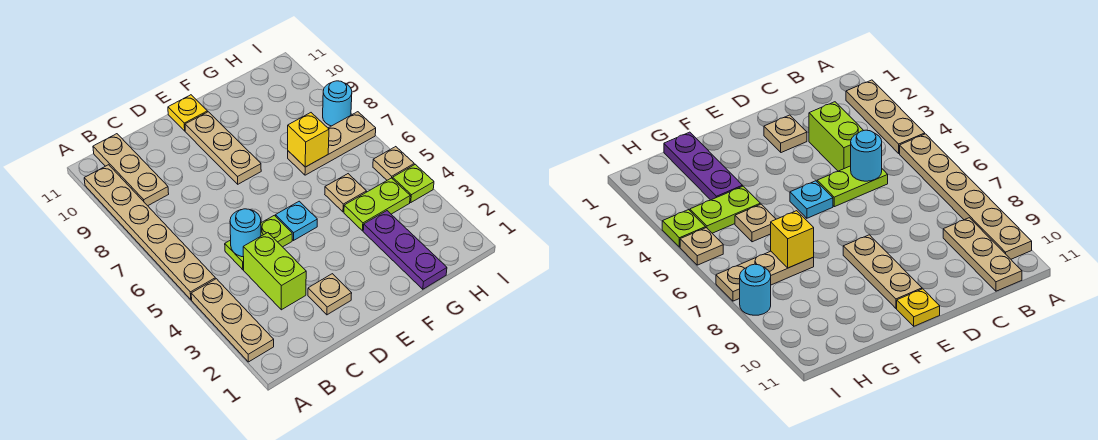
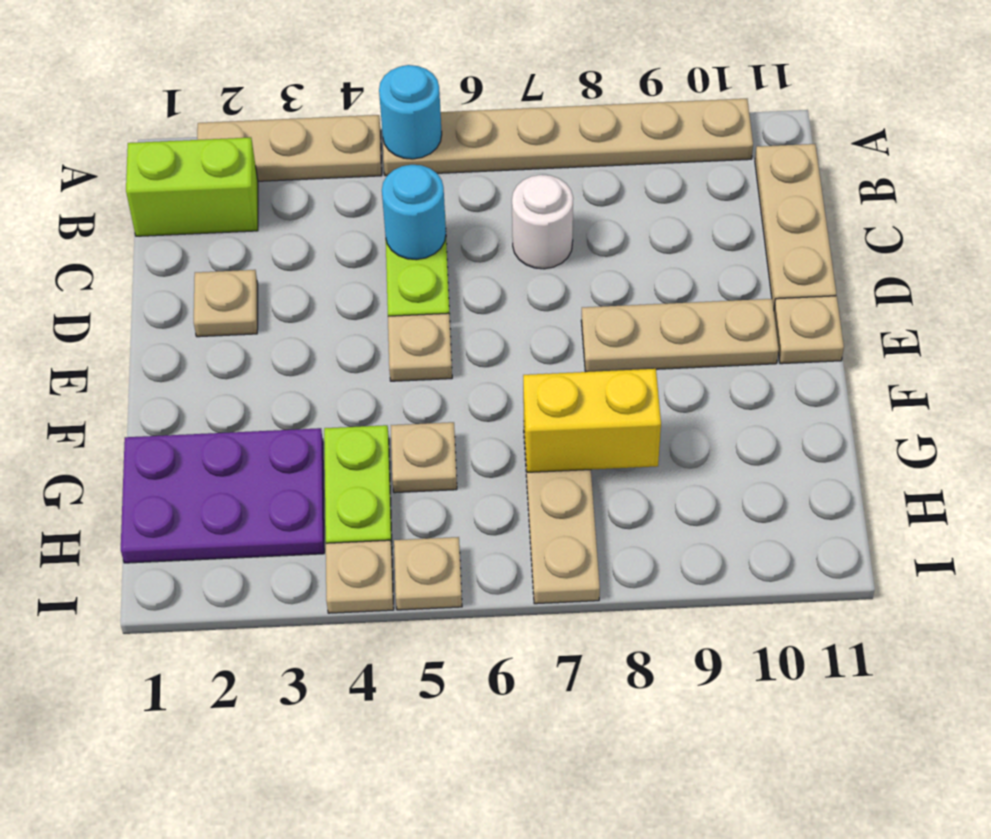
tan 1x3 plate [93,134,169,206] -> tan 1x3 plate turned to [755,144,836,308]
lime 1x2 brick [243,233,306,310] -> lime 1x2 brick moved to [126,137,258,236]
none -> white 1x1 round brick [512,175,573,269]
cyan 1x1 plate [276,201,317,240] -> tan 1x1 plate [388,313,452,381]
yellow 1x1 plate [168,95,208,131] -> tan 1x1 plate [774,296,844,364]
purple 1x3 plate [363,211,447,289] -> purple 2x3 plate [121,428,324,563]
yellow 1x1 brick [288,113,329,167] -> yellow 1x2 brick [523,369,661,472]
lime 1x1 plate [393,164,434,203] -> tan 1x1 plate [326,540,394,613]
cyan 1x1 round brick [323,81,352,126] -> cyan 1x1 round brick moved to [379,65,442,159]

